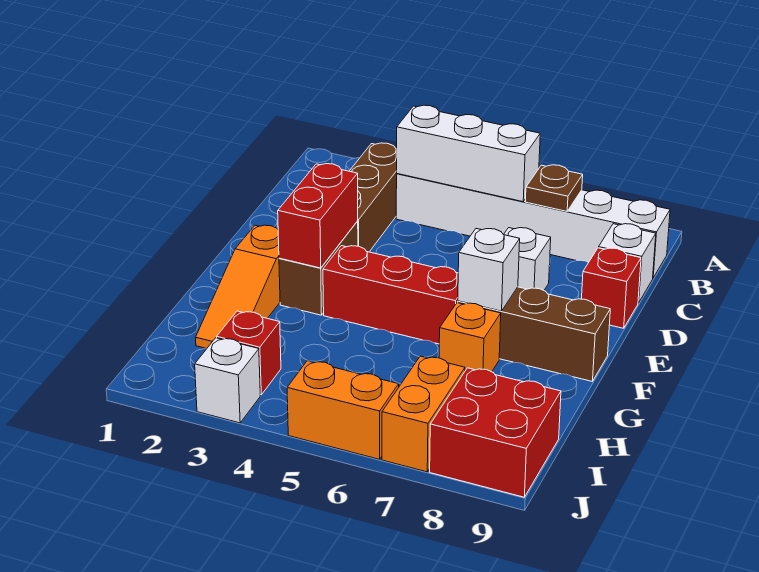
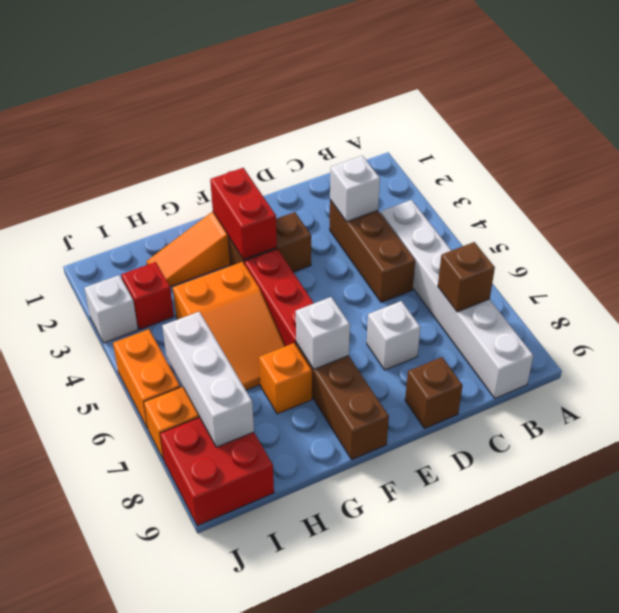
brown 1x3 brick [350,143,397,252] -> brown 1x3 brick turned to [330,200,415,302]
white 1x3 brick [397,105,540,202] -> white 1x3 brick moved to [162,312,254,447]
brown 1x1 plate [525,165,583,211] -> brown 1x1 brick [438,242,495,312]
white 1x1 brick [599,224,656,303] -> white 1x1 brick moved to [330,156,380,222]
red 1x1 brick [582,248,641,328] -> brown 1x1 brick [405,357,463,428]
red 1x2 brick [278,164,358,268] -> red 1x2 brick turned to [210,168,277,259]
none -> orange 2x3 slope [173,262,285,390]

